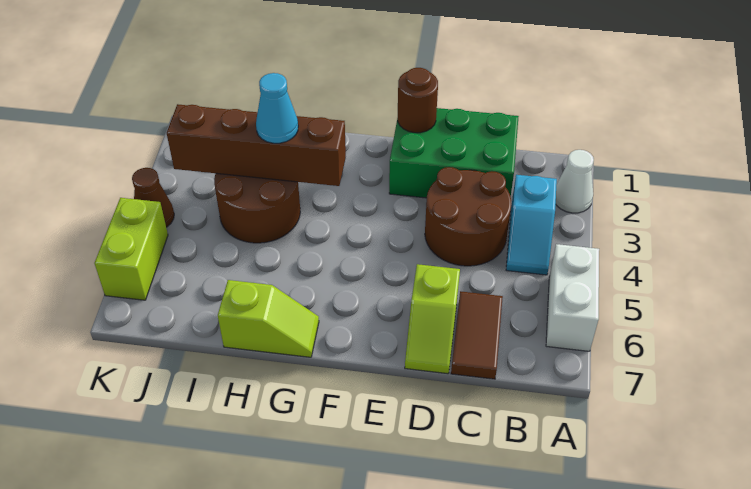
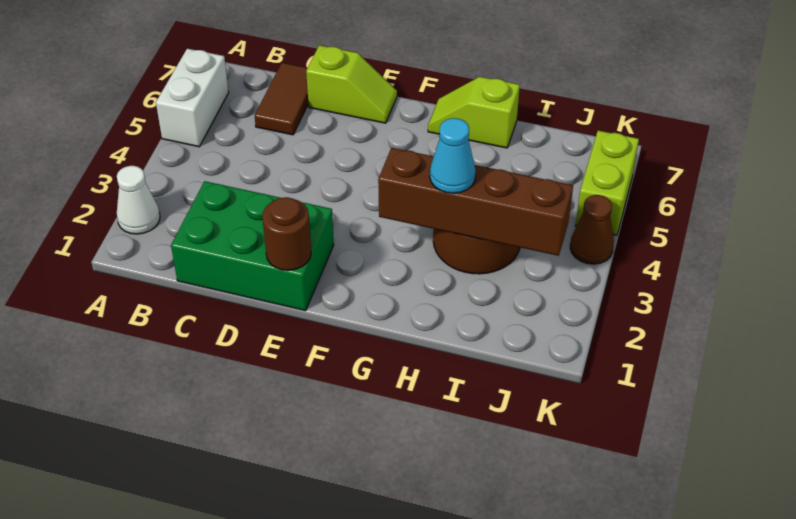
cyan 1x2 slope [506,175,557,275] -> none
brown 2x2 round brick [425,167,511,266] -> none
lime 1x2 slope [405,264,460,374] -> lime 1x2 slope turned to [306,45,397,123]

